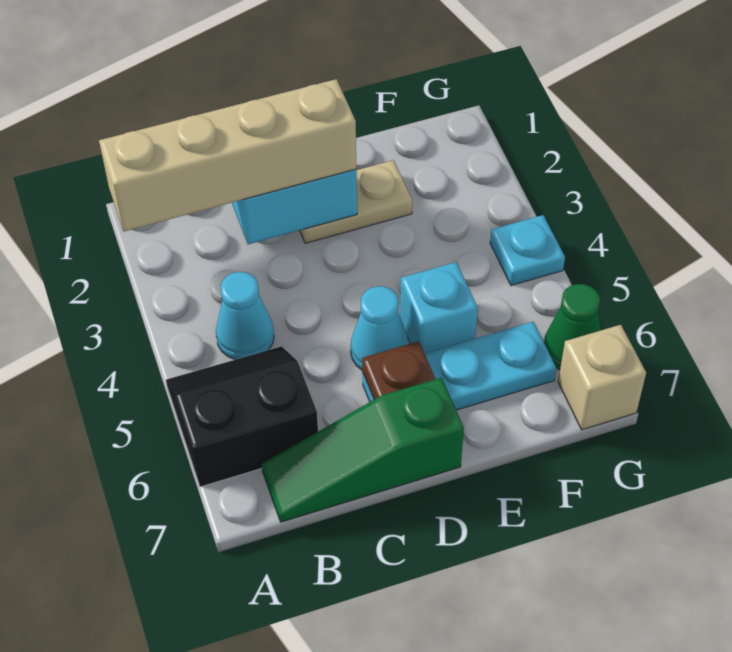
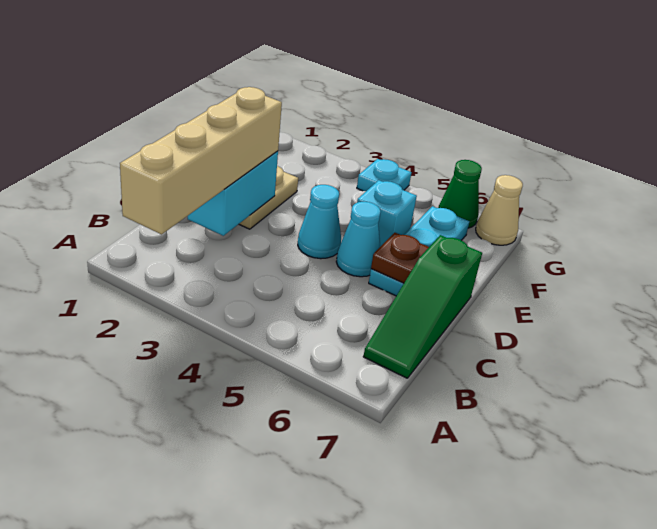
black 2x2 slope [166,346,318,487] -> none
cyan 1x1 cone [216,272,274,360] -> cyan 1x1 cone moved to [298,185,341,259]
tan 1x1 brick [558,325,646,430] -> tan 1x1 cone [476,175,523,245]

